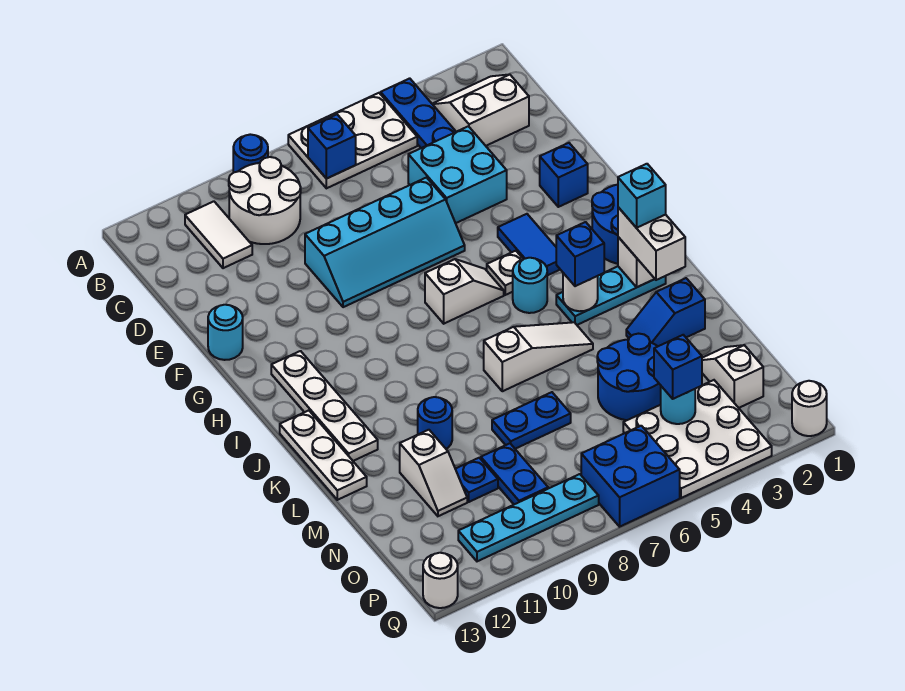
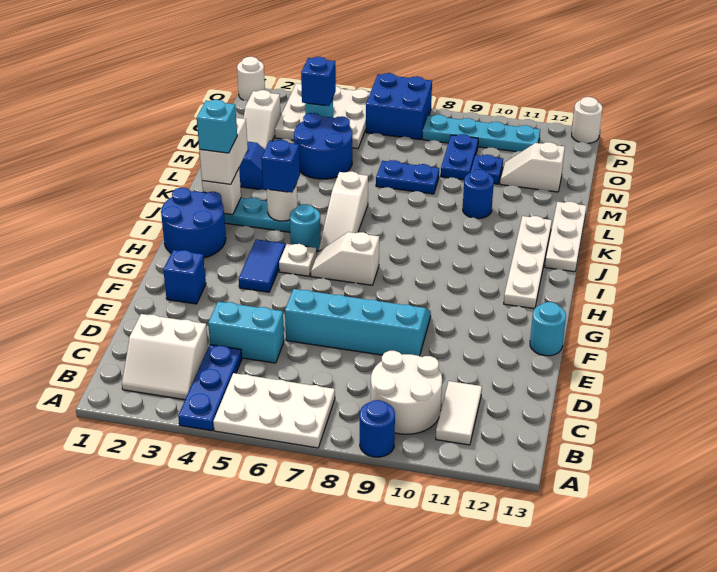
blue 1x1 brick [308,114,356,179] -> none
cyan 2x2 brick [408,126,507,223] -> cyan 1x2 brick [208,302,284,363]
white 1x3 slope [484,322,593,391] -> white 1x3 slope turned to [318,171,368,251]
white 1x2 slope [400,430,467,516] -> white 1x2 slope turned to [500,142,565,192]

